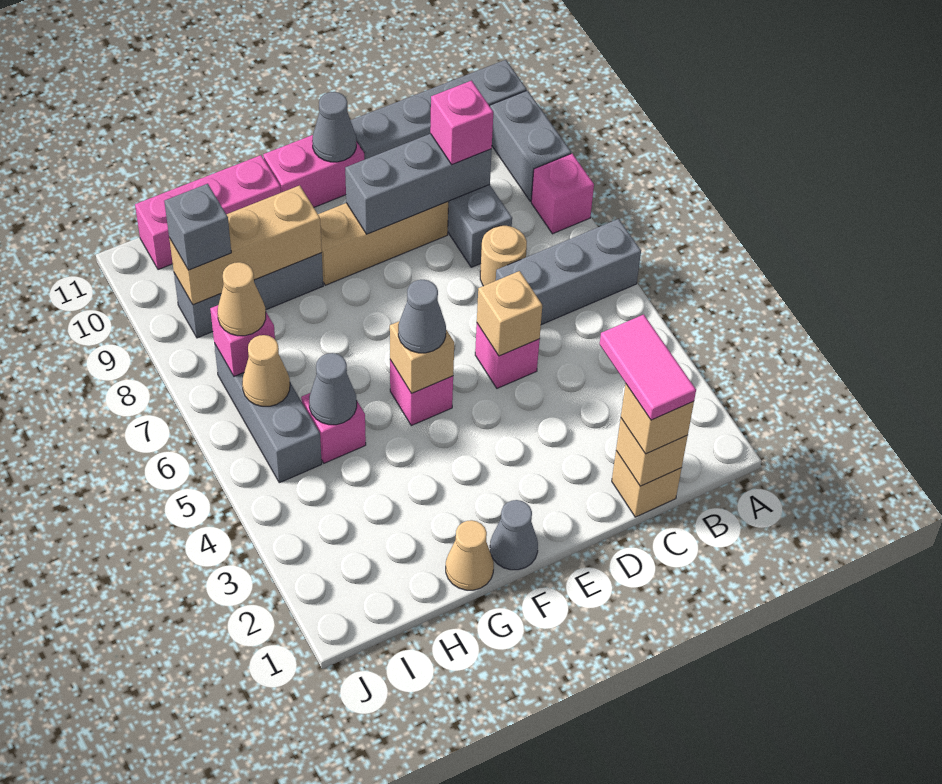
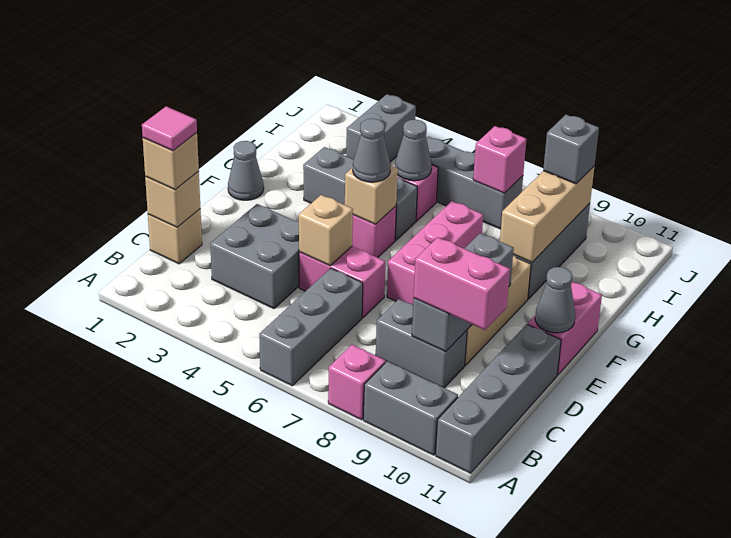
pink 1x2 tile [600,314,696,420] -> pink 1x1 tile [142,106,197,151]
none -> grey 2x2 brick [210,204,299,309]
tan 1x1 round brick [480,226,527,286] -> none
pink 1x1 brick [430,81,493,165] -> pink 1x2 brick [414,237,510,330]
pink 1x1 brick [475,324,540,388] -> pink 1x2 brick [299,246,385,318]
tan 1x1 cone [446,520,494,590] -> none
none -> grey 1x3 brick [303,147,417,241]
pink 1x3 brick [135,155,281,270] -> pink 1x3 brick moved to [387,201,483,304]
none -> grey 1x2 brick [346,94,416,162]
tan 1x1 cone [242,335,290,406] -> none
tan 1x1 cone [218,262,266,336] -> none

